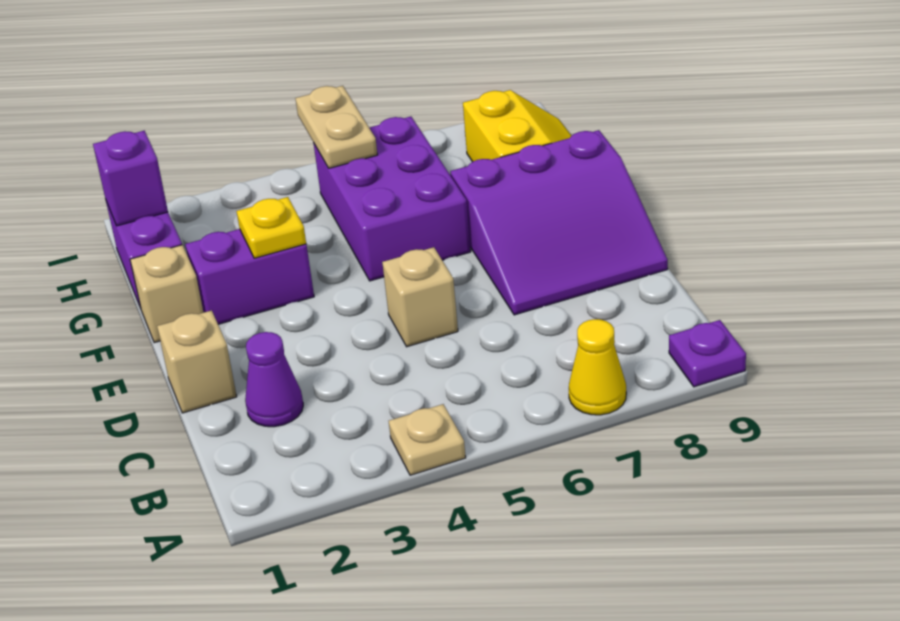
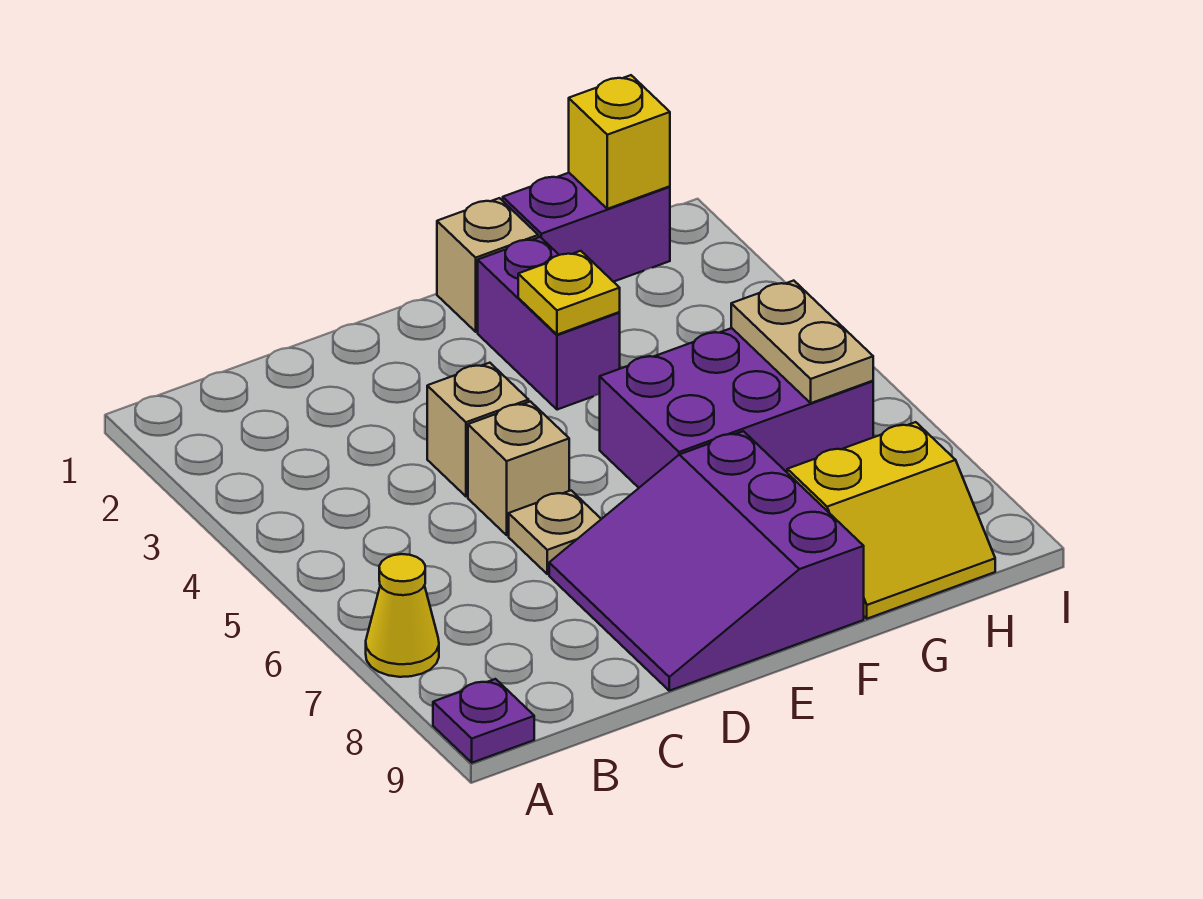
tan 1x1 plate [389,404,466,475] -> tan 1x1 plate moved to [509,491,601,574]
purple 1x1 cone [245,332,303,427] -> none
tan 1x1 brick [157,310,237,413] -> tan 1x1 brick moved to [427,363,529,496]
purple 1x1 brick [93,131,168,226] -> yellow 1x1 brick [569,75,670,209]
tan 1x2 plate [295,86,377,168] -> tan 1x2 plate turned to [731,281,873,403]

